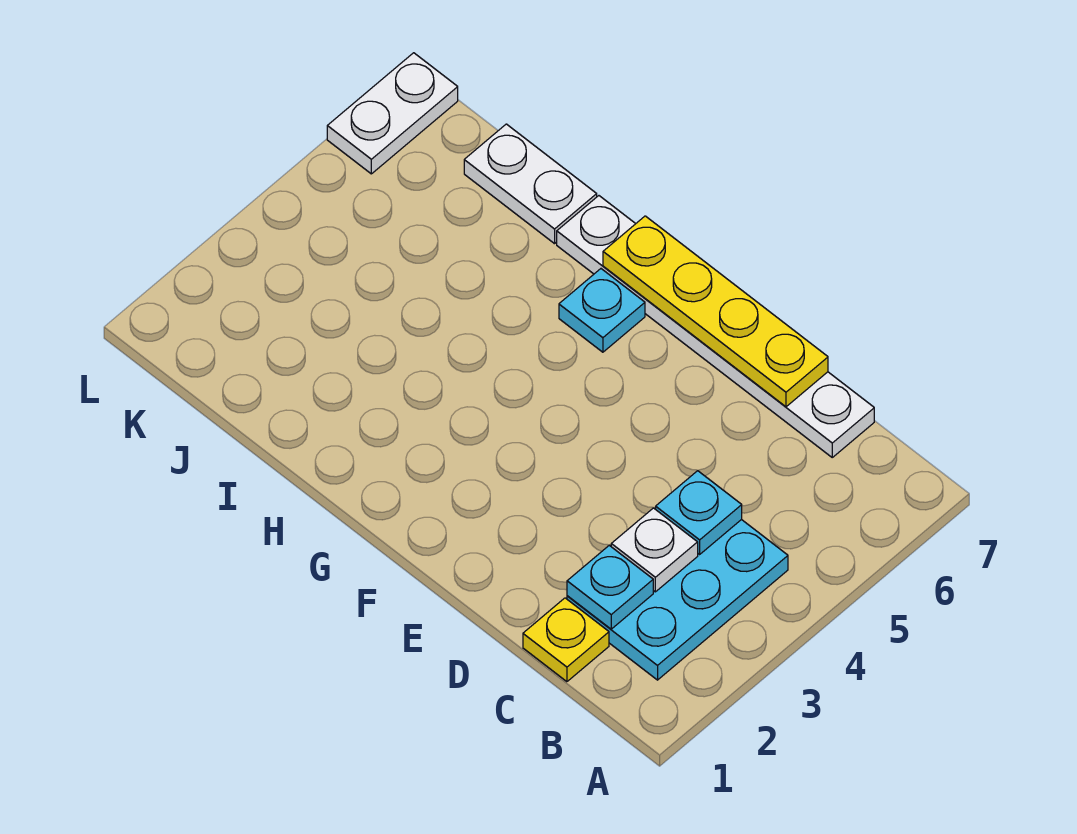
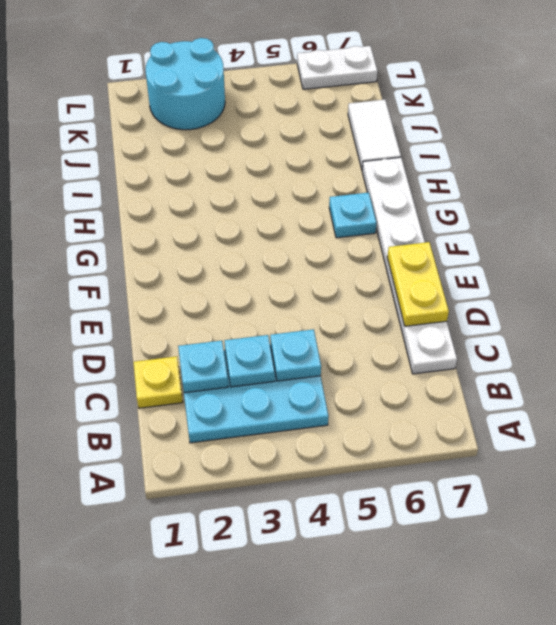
white 1x1 plate [611,508,698,592] -> cyan 1x1 plate [224,335,275,387]
yellow 1x4 plate [603,216,828,407] -> yellow 1x2 plate [387,242,449,326]
white 1x2 plate [464,124,597,244] -> white 1x2 tile [348,100,401,169]
none -> cyan 2x2 round brick [146,38,225,130]

